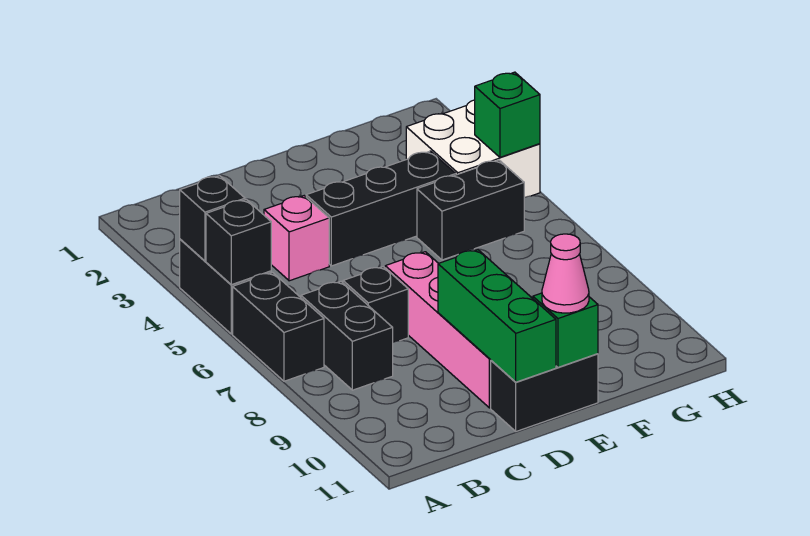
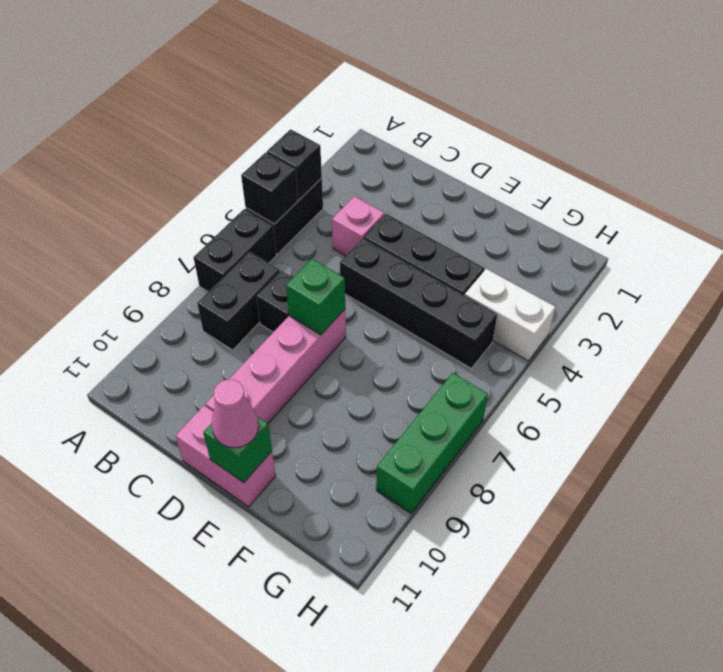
green 1x3 brick [438,250,556,382] -> green 1x3 brick moved to [376,373,488,513]
black 1x2 brick [491,354,598,431] -> pink 1x2 brick [176,406,276,507]
black 1x2 brick [417,160,524,260] -> black 1x4 brick [340,238,497,368]
white 2x2 brick [406,100,540,198] -> white 1x2 brick [465,269,555,361]
green 1x1 brick [475,72,540,157] -> green 1x1 brick moved to [286,259,345,335]

